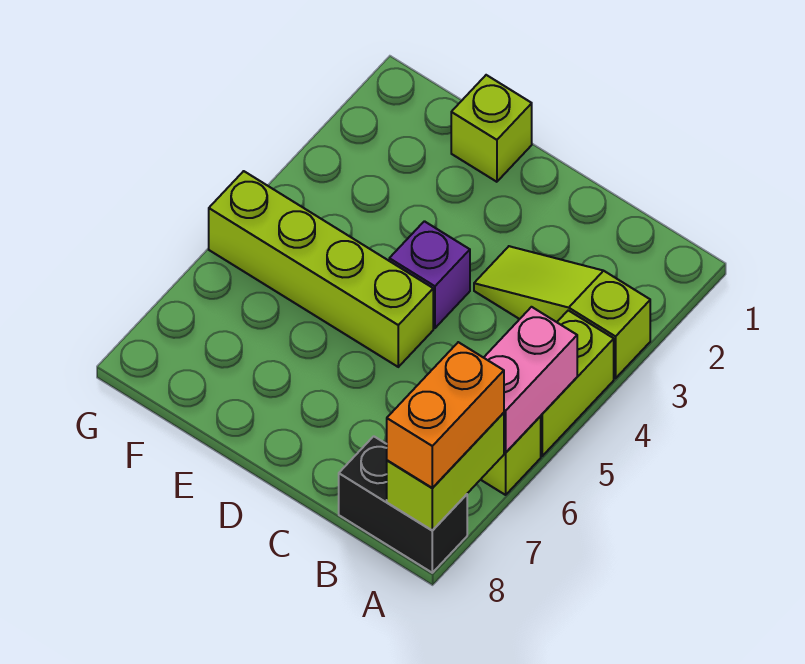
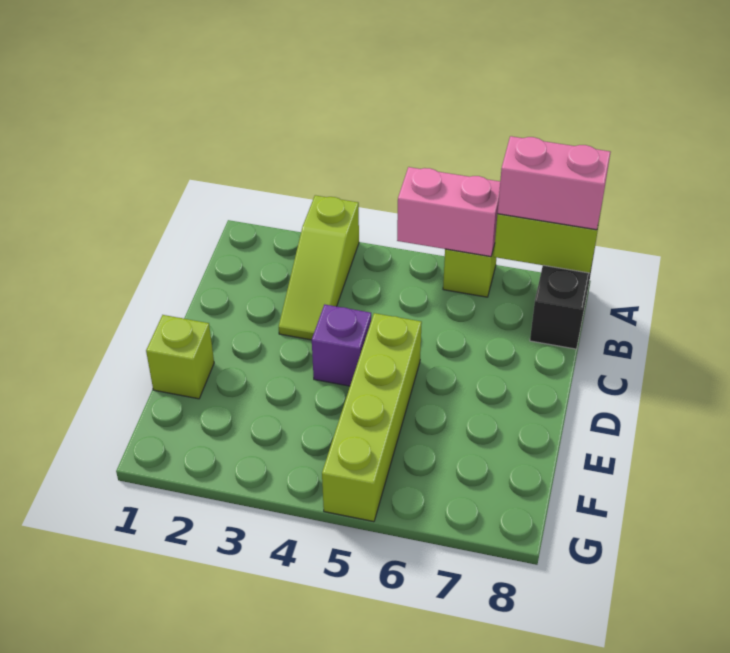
lime 1x2 brick [540,310,614,456] -> none
orange 1x2 brick [387,342,504,488] -> pink 1x2 brick [498,136,610,230]

